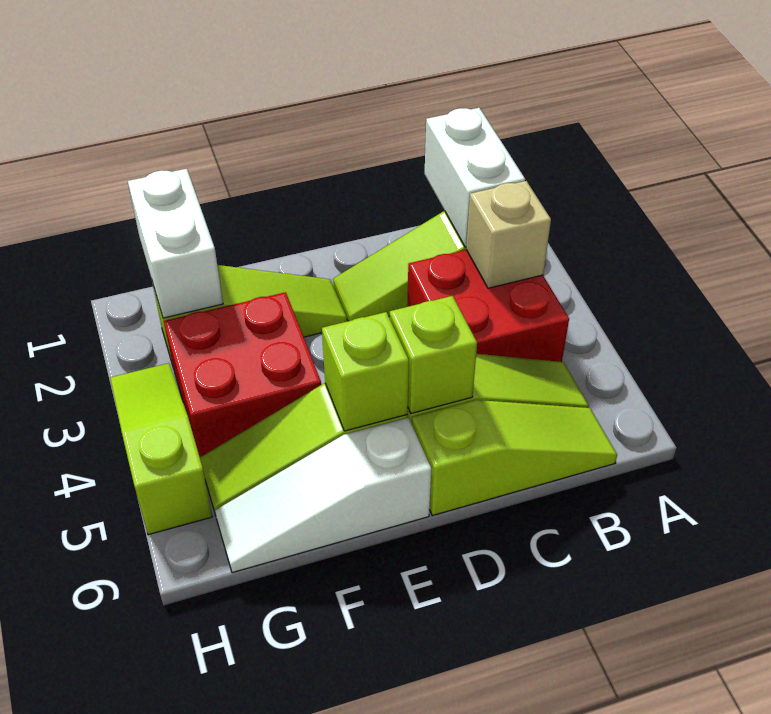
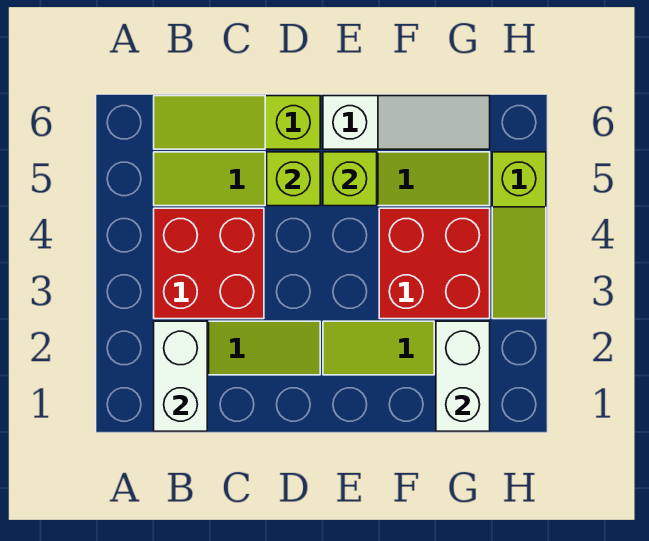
tan 1x1 brick [466,181,551,288] -> none

